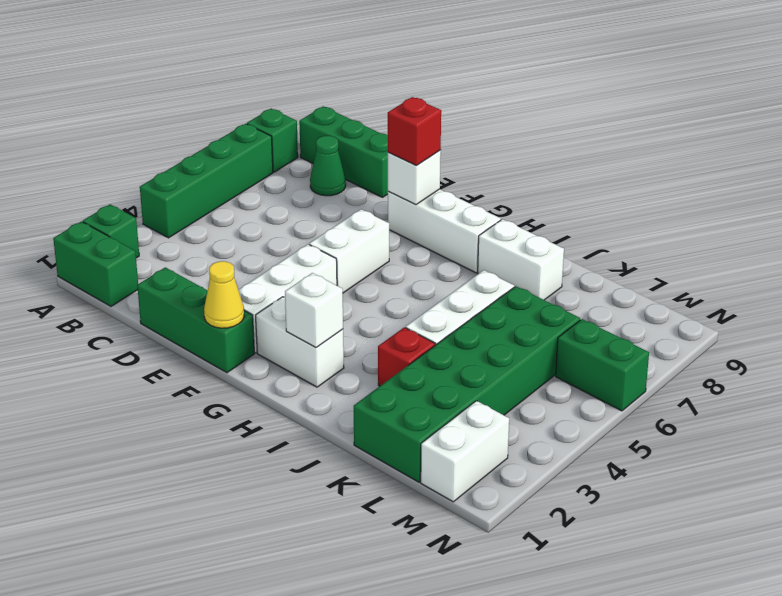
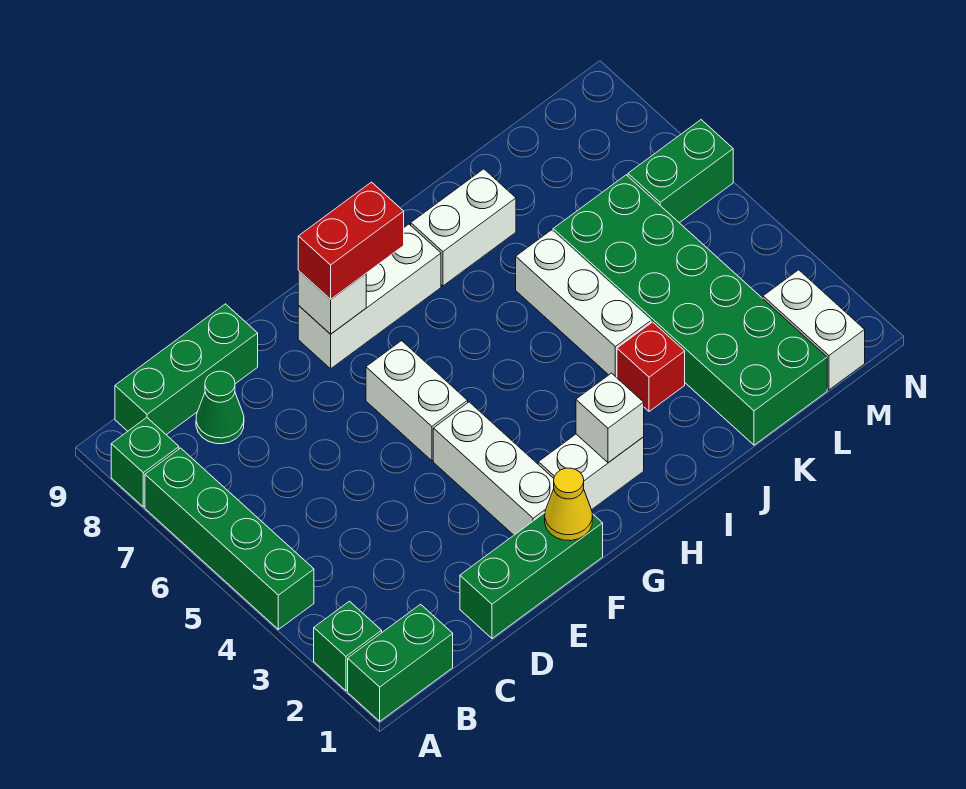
red 1x1 brick [388,97,441,165] -> red 1x2 brick [298,182,404,299]

